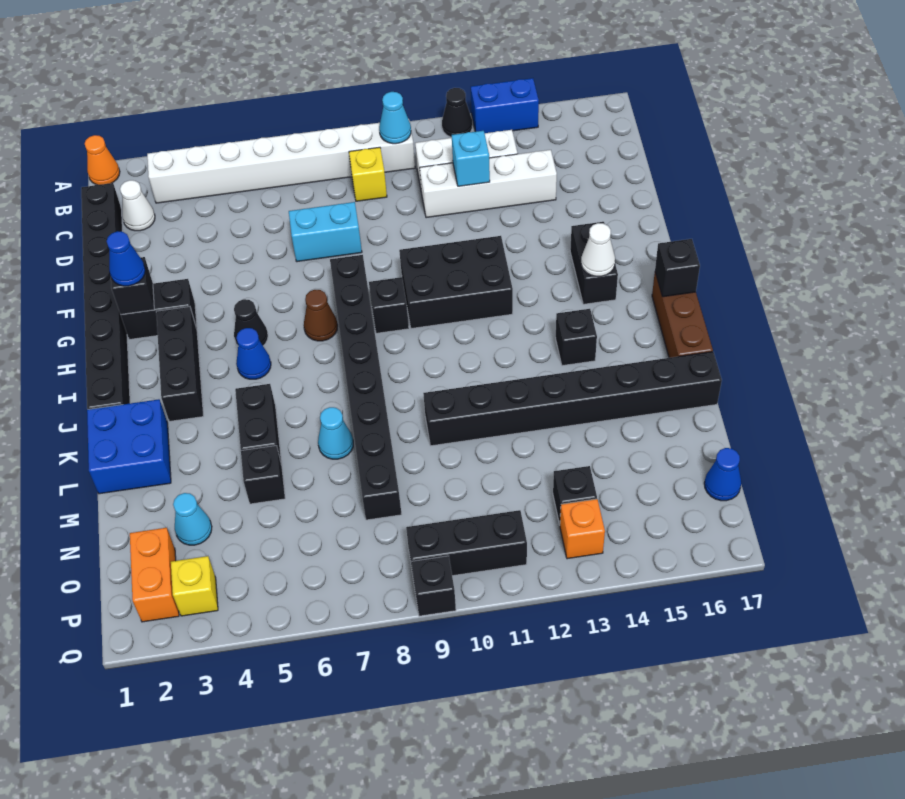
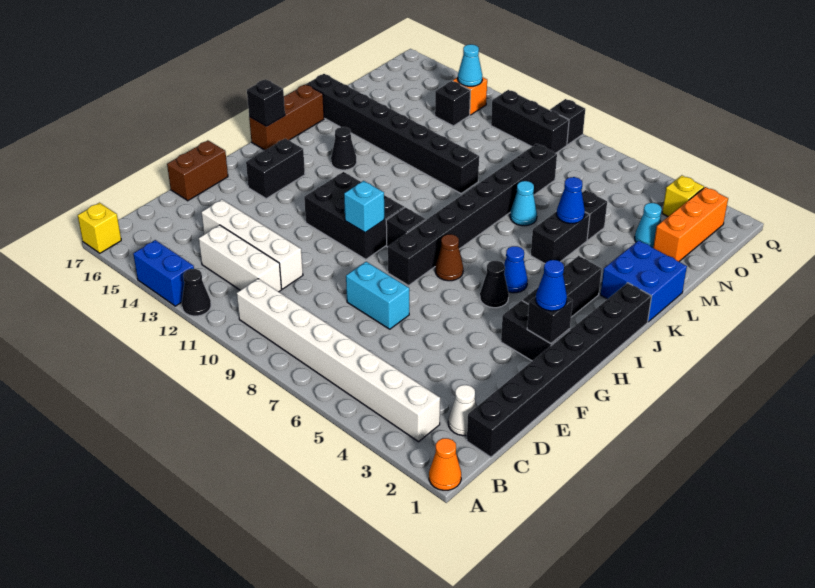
cyan 1x1 cone [379,92,411,144] -> cyan 1x1 cone moved to [458,44,482,86]
yellow 1x1 brick [349,147,387,201] -> yellow 1x1 brick moved to [78,203,121,253]
cyan 1x1 brick [451,131,490,186] -> cyan 1x1 brick moved to [344,181,384,233]
none -> brown 1x2 brick [167,140,228,201]
white 1x1 cone [581,223,615,276] -> none
black 1x1 brick [556,309,597,366] -> black 1x1 cone [331,127,357,170]
orange 1x2 brick [130,528,179,622] -> orange 1x3 brick [653,187,728,262]
blue 1x1 cone [704,448,741,501] -> blue 1x1 cone moved to [557,177,585,223]

